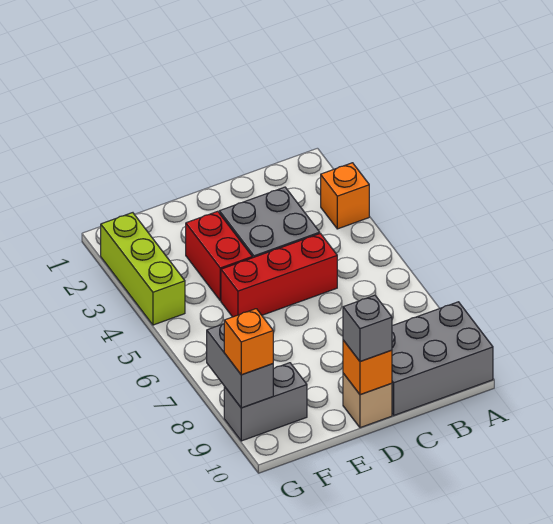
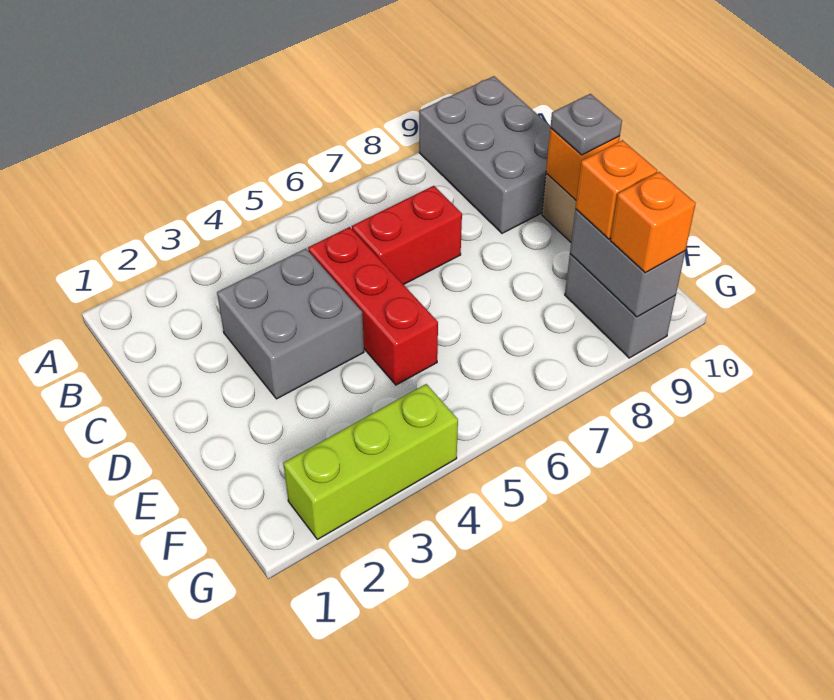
orange 1x1 brick [321,163,369,229] -> orange 1x1 brick moved to [575,140,657,239]
grey 1x1 brick [343,295,392,362] -> grey 1x1 plate [550,94,622,155]
red 1x2 brick [186,211,252,301] -> red 1x2 brick moved to [352,186,462,285]
grey 1x2 brick [207,324,273,408] -> grey 1x2 brick turned to [570,209,685,317]

